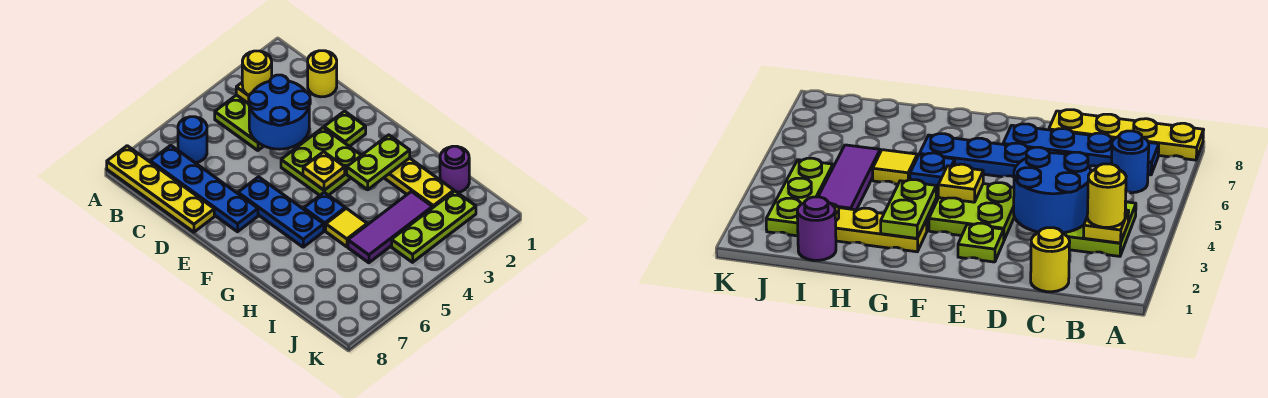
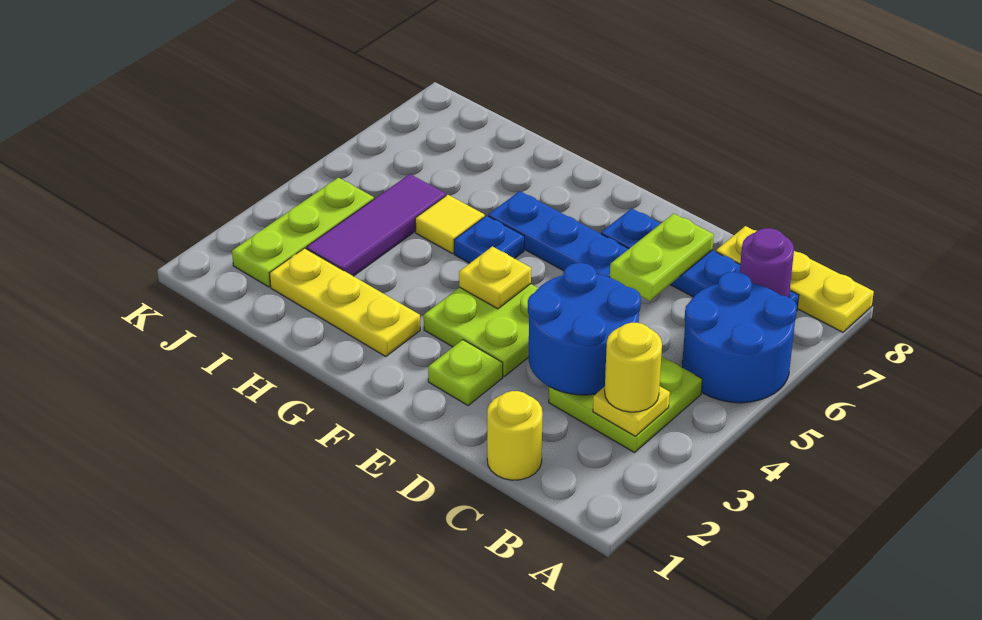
yellow 1x4 plate [107,146,214,232] -> yellow 1x3 plate [716,226,874,332]
blue 1x1 round brick [178,117,207,163] -> blue 2x2 round brick [682,272,797,403]
lime 1x2 plate [347,135,410,190] -> lime 1x2 plate moved to [610,214,714,301]
purple 1x1 round brick [440,146,469,193] -> purple 1x1 round brick moved to [740,228,794,297]

